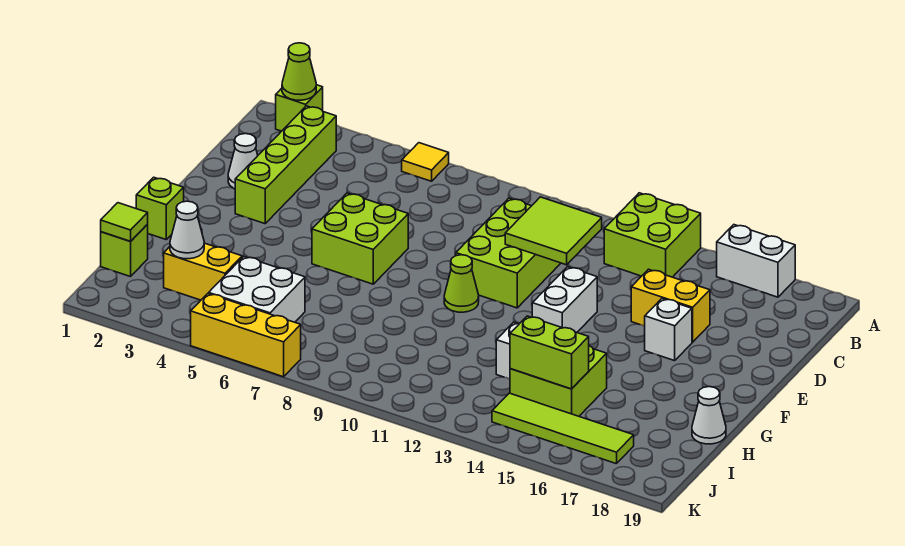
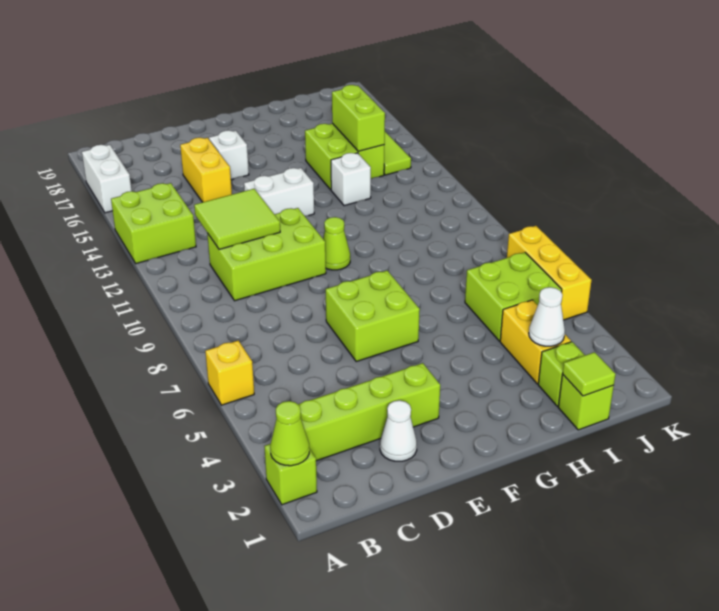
yellow 1x1 tile [402,143,449,181] -> yellow 1x1 brick [205,341,254,405]
lime 1x1 brick [136,177,184,239] -> lime 1x1 brick moved to [538,342,585,406]
white 1x1 cone [692,387,726,444] -> none
white 2x2 brick [209,257,305,322] -> lime 2x2 brick [465,252,562,341]

